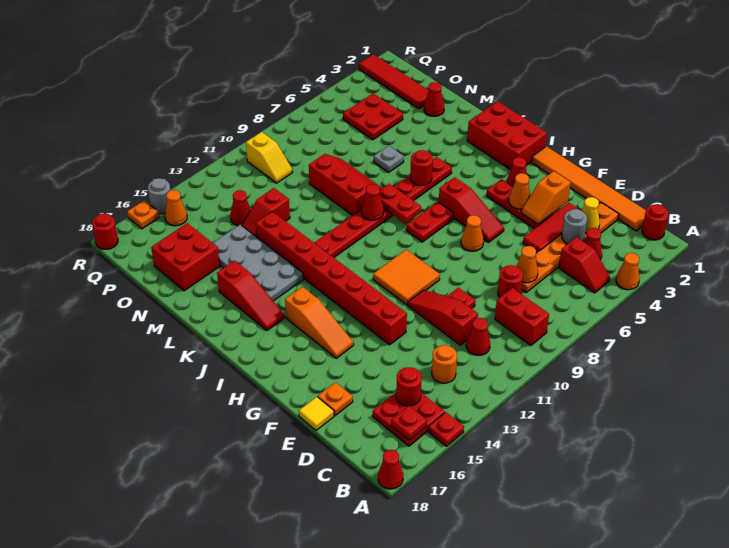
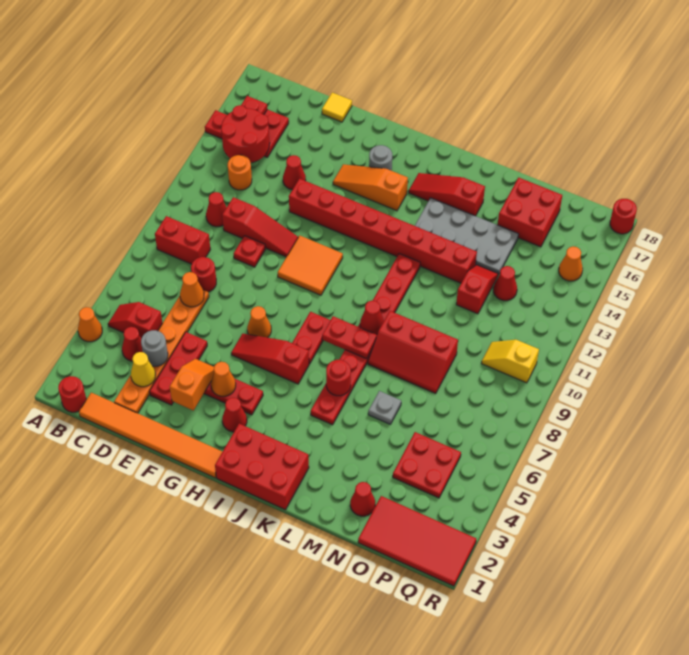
red 1x1 cone [378,450,403,489] -> red 1x1 cone moved to [283,155,306,190]
red 1x1 round brick [396,367,422,406] -> red 2x2 round brick [221,105,270,163]
red 1x3 tile [523,203,580,253] -> red 1x3 plate [149,332,207,405]
orange 1x1 plate [318,382,353,416] -> none
red 1x4 tile [359,54,429,109] -> red 2x4 tile [358,496,476,586]
grey 1x1 round brick [148,178,171,214] -> grey 1x1 round brick moved to [369,145,392,171]
orange 1x1 plate [127,201,159,229] -> none

